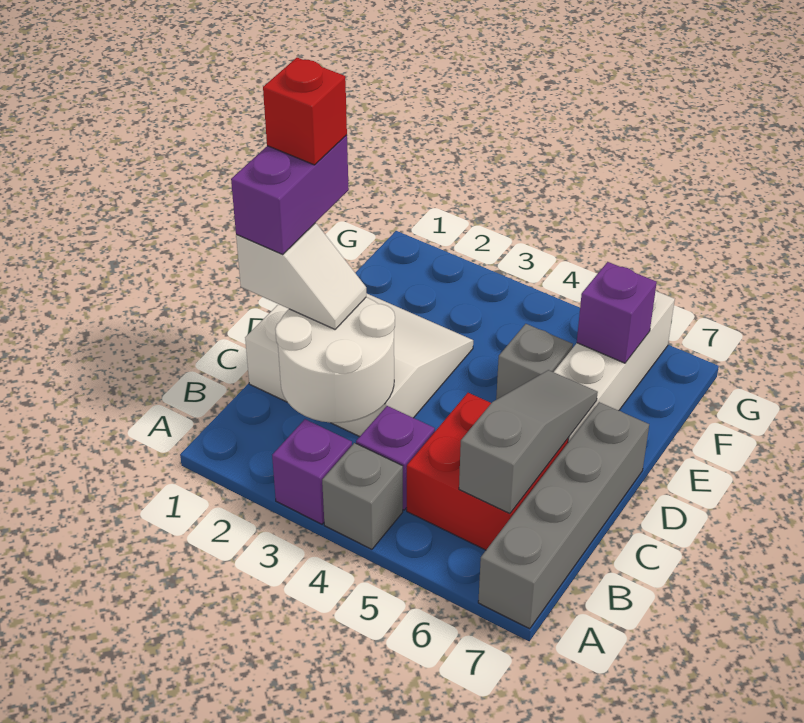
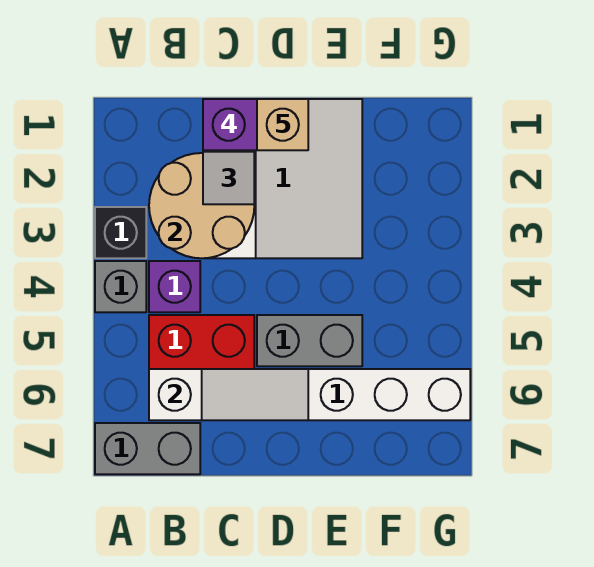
purple 1x1 brick [272,419,352,524] -> black 1x1 brick [95,207,146,258]
grey 1x4 brick [478,402,649,629] -> grey 1x2 brick [95,423,200,474]
white 2x2 round brick [275,297,395,423] -> tan 2x2 round brick [149,153,254,258]
grey 1x3 slope [459,370,598,514] -> white 1x3 slope [149,369,308,420]
red 1x1 brick [263,58,347,165] -> tan 1x1 brick [257,99,308,150]
grey 1x1 brick [496,324,573,400] -> grey 1x2 brick [257,315,362,366]
purple 1x1 brick [577,262,657,363] -> none

